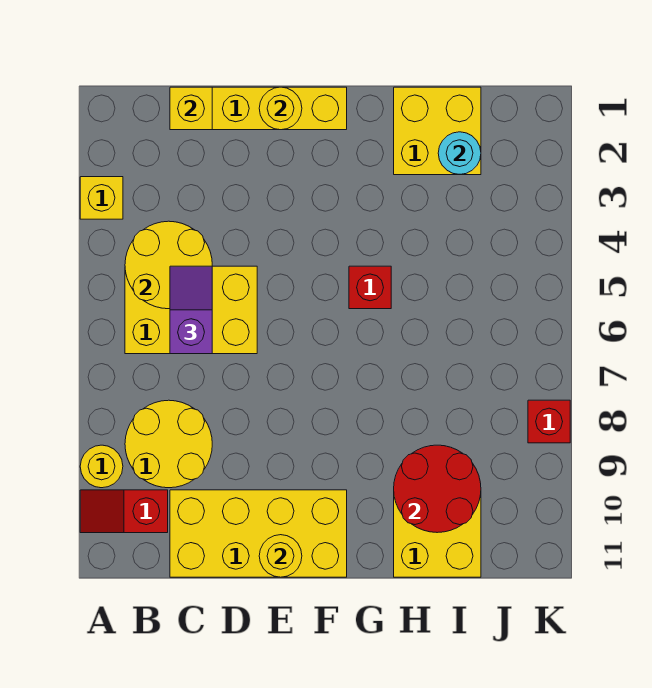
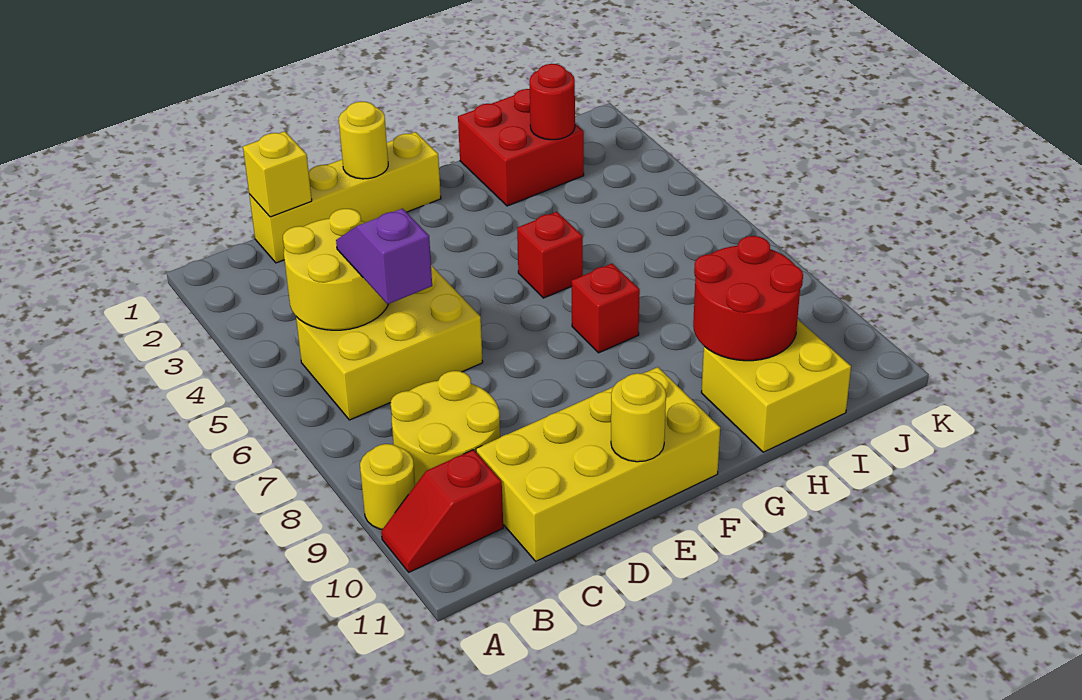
yellow 1x1 brick [80,177,123,219] -> none
yellow 2x2 brick [394,87,481,175] -> red 2x2 brick [458,89,584,206]
cyan 1x1 round brick [438,132,481,174] -> red 1x1 round brick [529,64,575,140]
red 1x1 brick [528,400,570,443] -> red 1x1 brick moved to [572,264,640,353]

